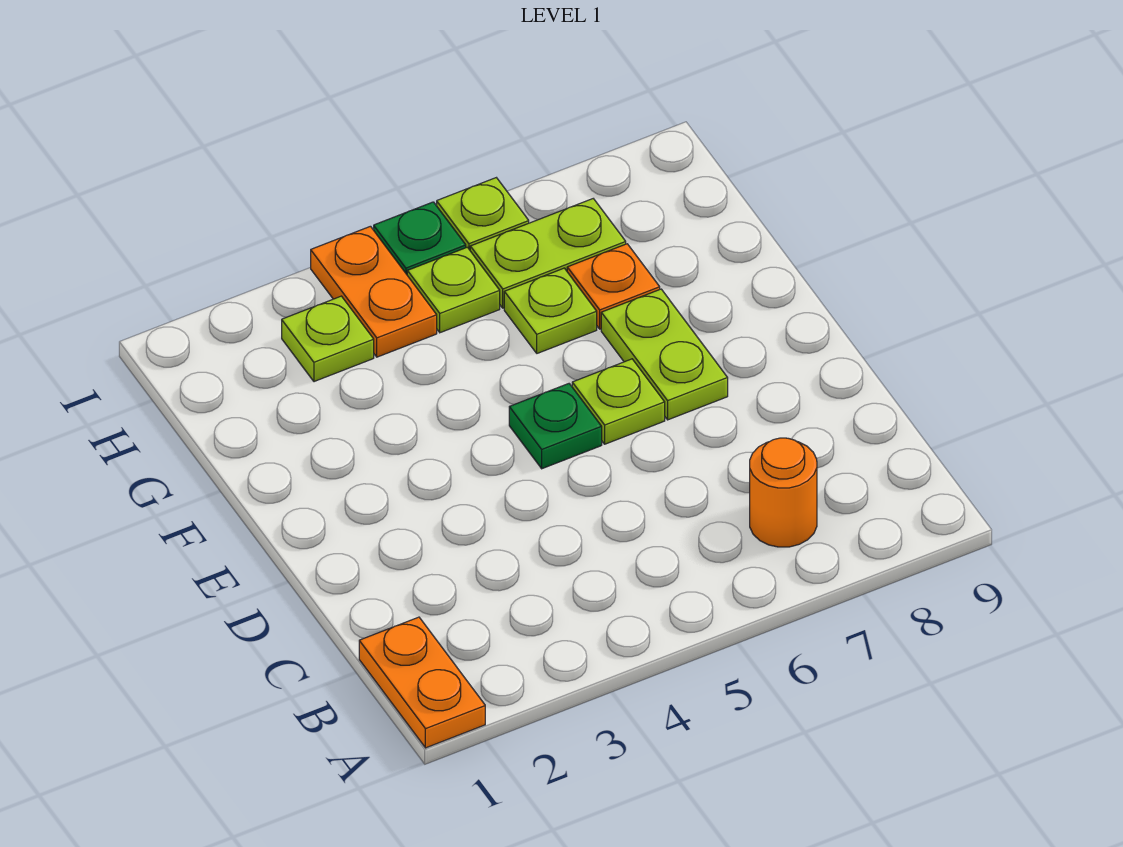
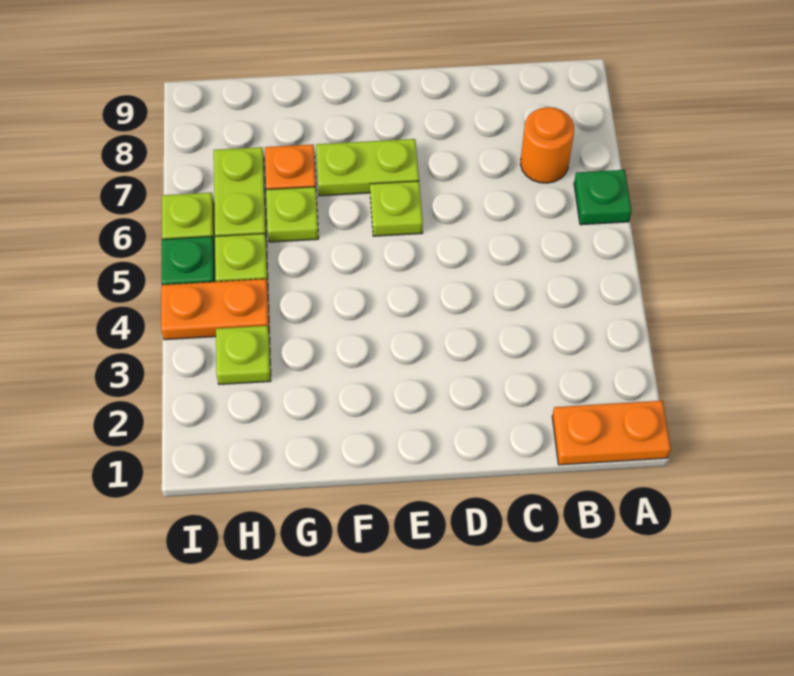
green 1x1 plate [509,384,602,469] -> green 1x1 plate moved to [574,170,632,225]

